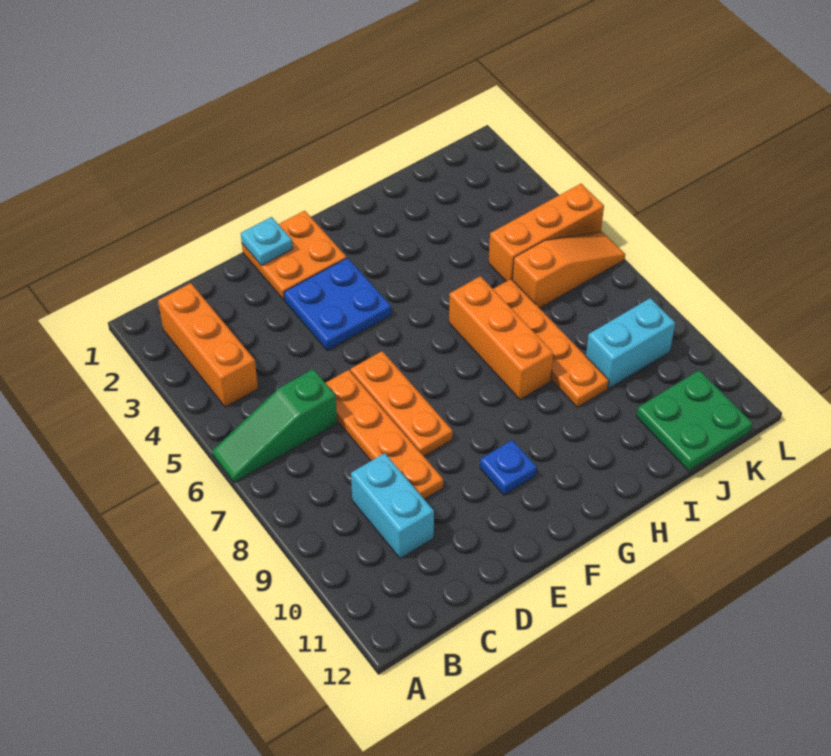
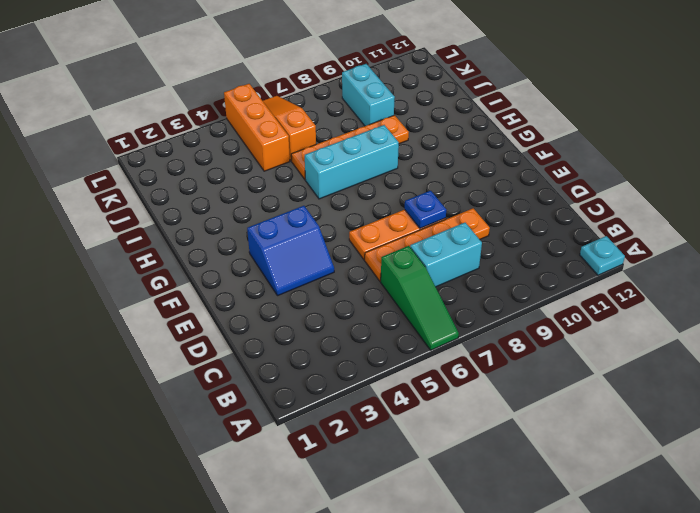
orange 1x3 brick [158,283,258,407] -> none
cyan 1x2 brick [351,453,434,559] -> cyan 1x2 brick moved to [410,223,482,287]
orange 2x2 plate [242,211,347,300] -> none
cyan 1x1 plate [241,217,293,266] -> cyan 1x1 plate moved to [580,236,625,275]
blue 2x2 plate [284,258,391,351] -> blue 2x2 slope [247,206,334,296]
blue 1x1 plate [480,440,537,495] -> blue 1x1 plate moved to [405,191,446,228]
orange 1x3 brick [449,276,553,400] -> cyan 1x3 brick [305,125,399,199]
green 2x2 plate [636,370,752,471] -> none

